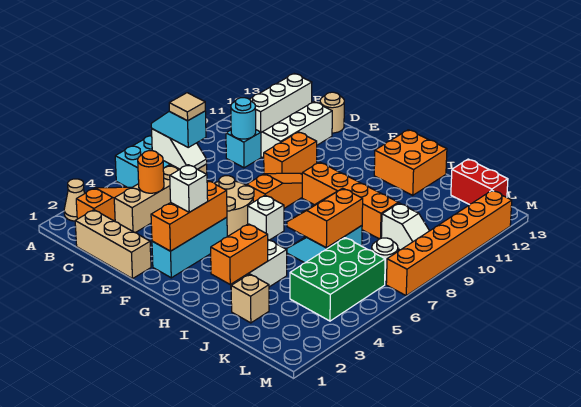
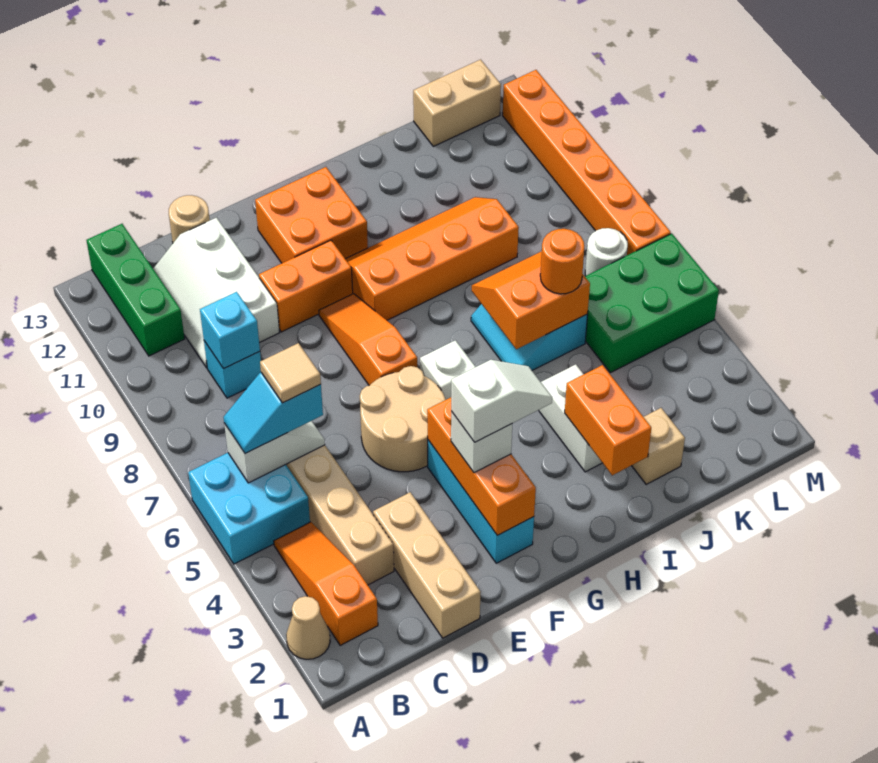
white 1x3 brick [249,74,312,132] -> green 1x3 brick [87,224,185,356]
tan 1x3 brick [75,210,151,279] -> tan 1x3 brick turned to [373,492,480,638]
orange 1x1 round brick [138,151,164,193] -> orange 1x1 round brick moved to [540,229,584,294]
cyan 1x1 round brick [231,98,256,139] -> cyan 1x1 brick [200,292,260,369]
orange 1x2 brick [264,132,317,174] -> orange 1x2 brick turned to [259,240,353,332]
orange 2x2 brick [374,130,447,195] -> orange 2x2 brick moved to [255,167,368,263]
orange 2x2 slope [287,188,363,248] -> orange 2x2 slope turned to [472,251,590,349]
green 2x3 brick [290,238,385,321] -> green 2x3 brick turned to [585,234,719,373]
white 1x2 slope [381,203,429,250] -> white 1x2 slope moved to [451,360,552,442]
red 1x2 brick [451,159,508,205] -> tan 1x2 brick [413,60,501,146]

